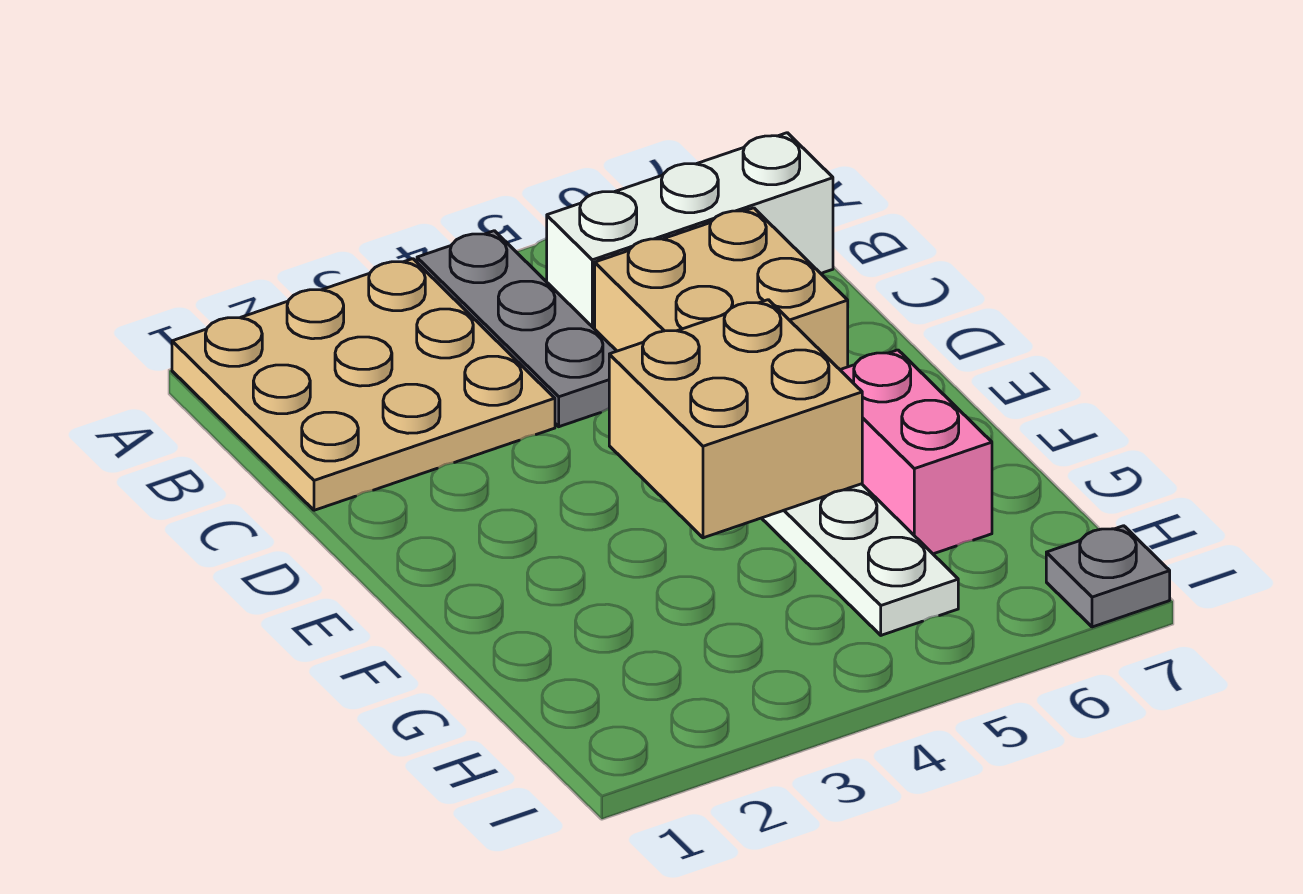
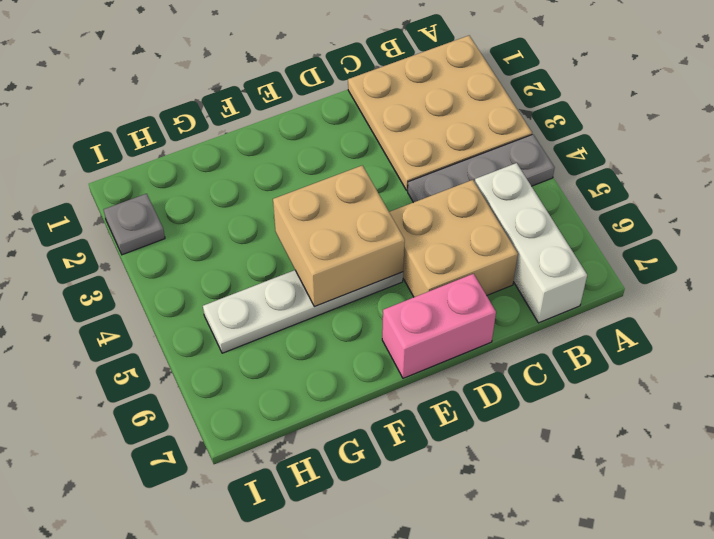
pink 1x2 brick [841,350,992,554] -> pink 1x2 brick moved to [382,274,496,378]
grey 1x1 plate [1046,526,1170,627] -> grey 1x1 plate moved to [104,194,165,255]

